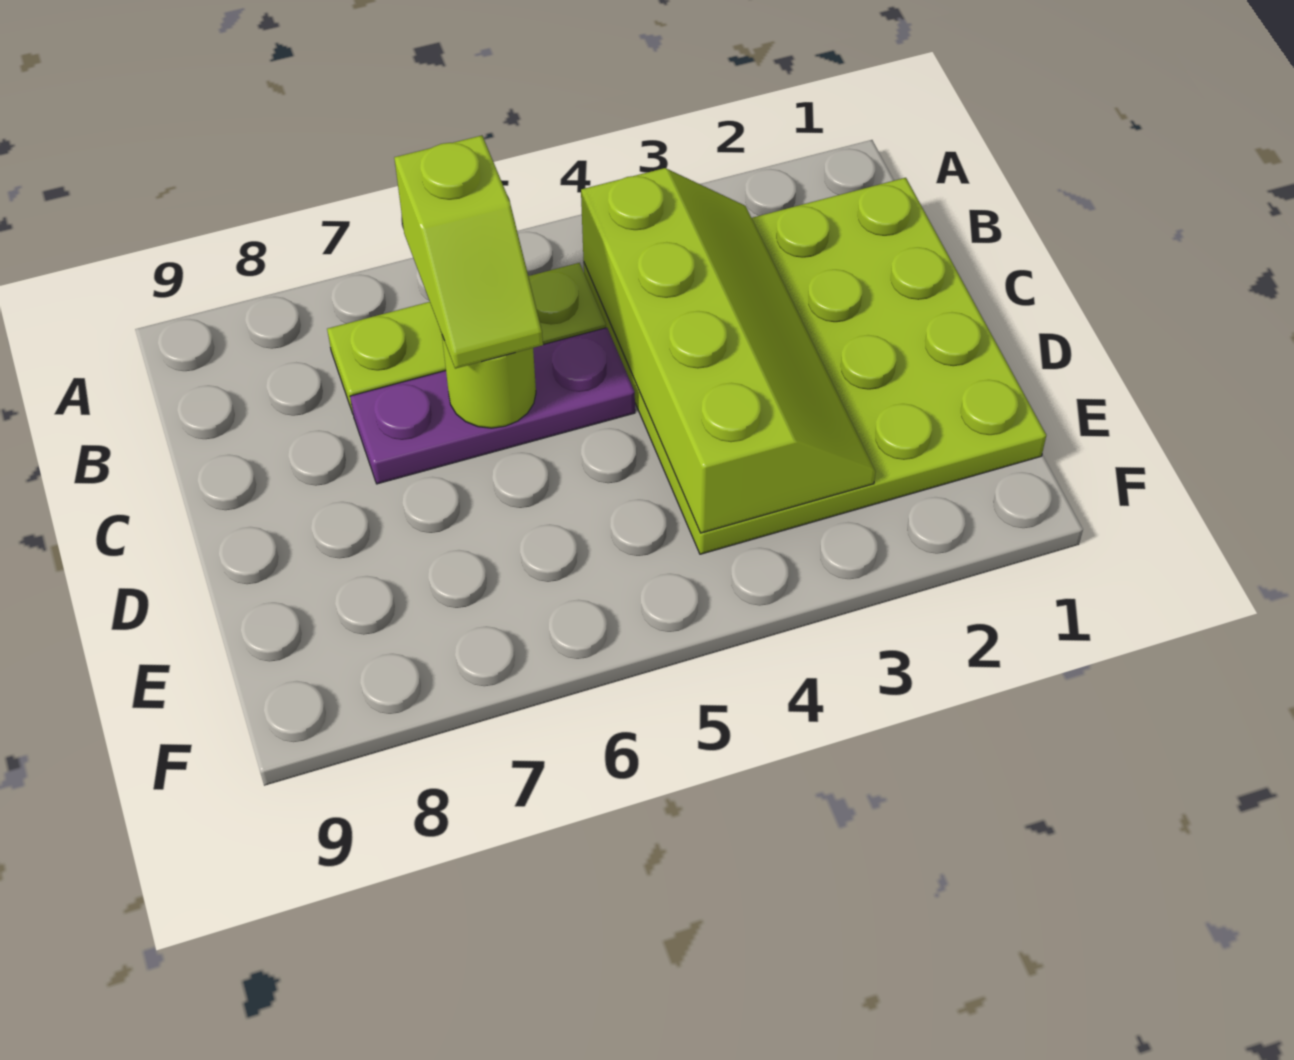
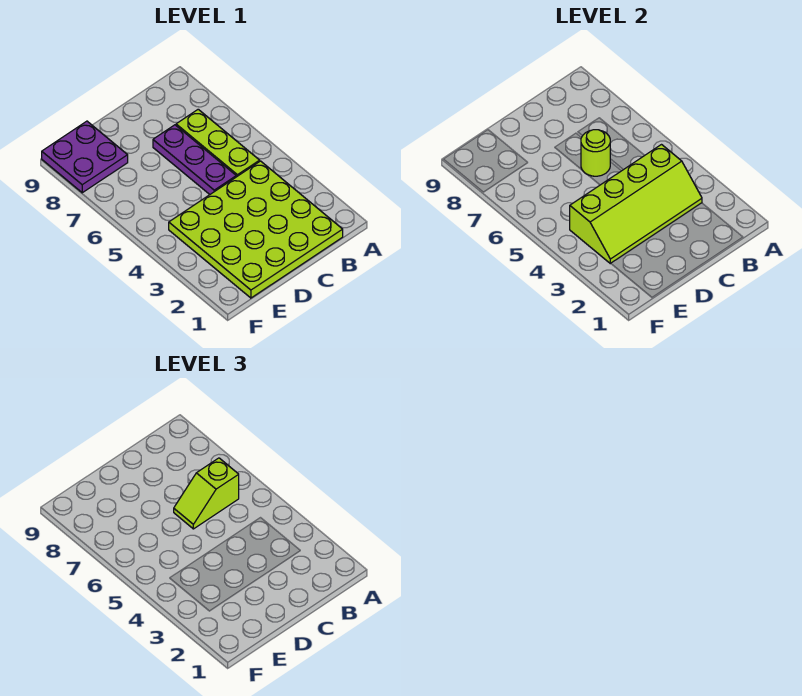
none -> purple 2x2 plate [42,121,128,193]

